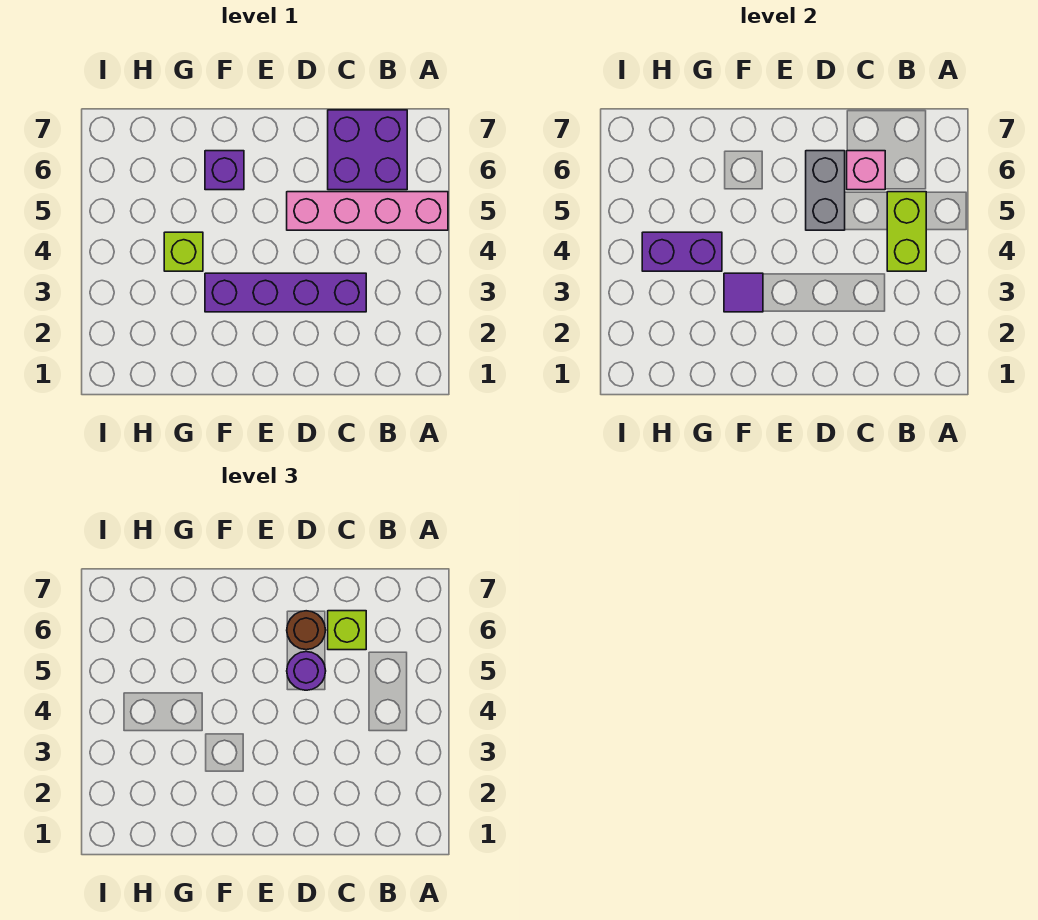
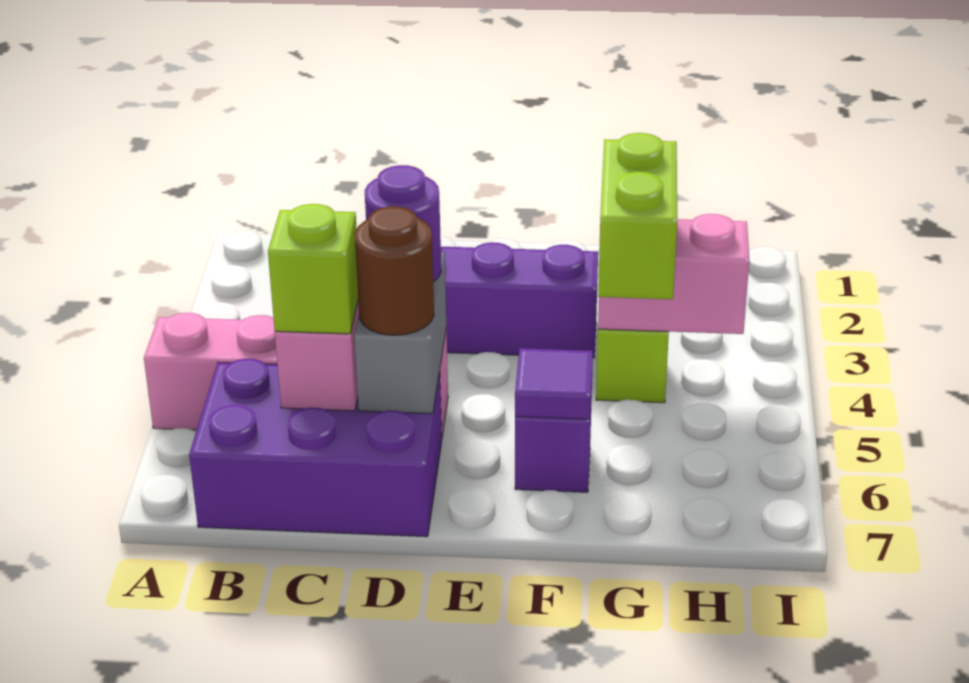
lime 1x2 brick [887,192,926,271] -> lime 1x2 brick moved to [598,133,677,299]
purple 2x2 brick [328,110,407,190] -> purple 2x3 brick [189,359,442,537]
purple 1x1 tile [724,273,763,312] -> purple 1x1 tile moved to [515,348,593,419]
purple 1x2 brick [642,232,722,271] -> pink 1x2 brick [598,214,749,334]

